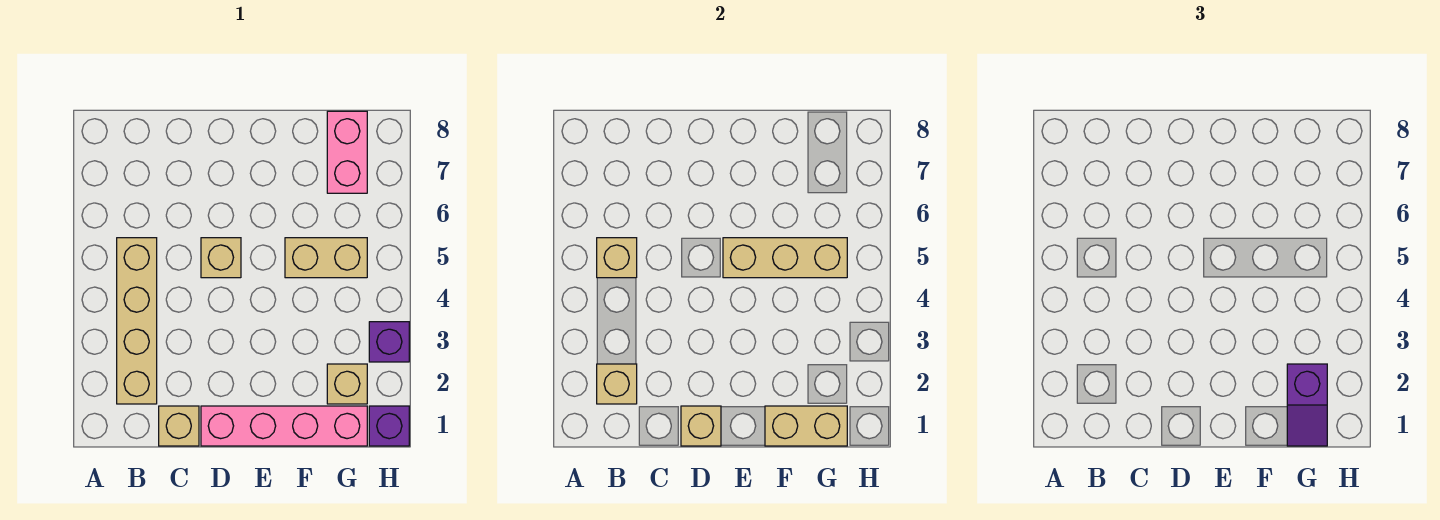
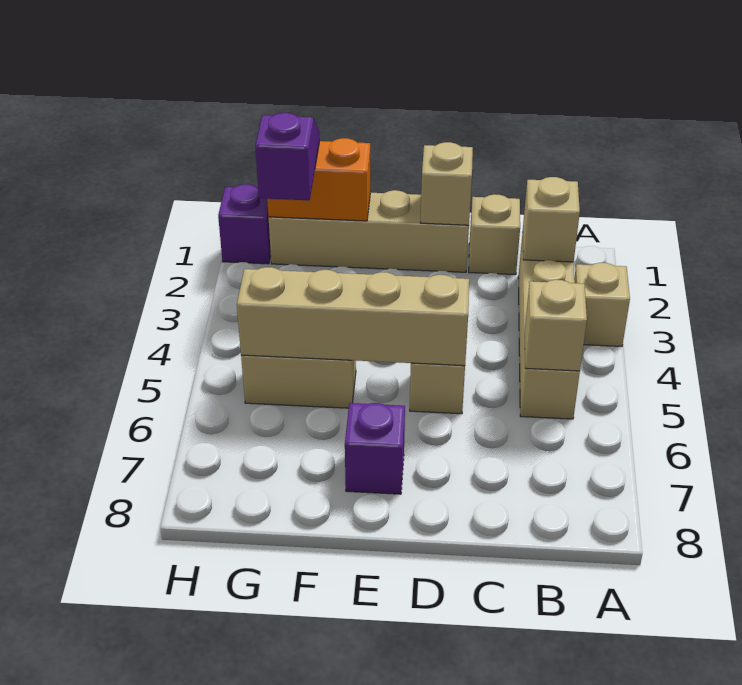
pink 1x4 brick [201,406,367,446] -> tan 1x4 brick [269,190,469,272]
tan 1x3 brick [723,238,847,278] -> tan 1x4 brick [237,267,469,366]
tan 1x2 brick [765,406,847,446] -> orange 1x2 brick [267,138,371,221]
tan 1x1 brick [327,364,367,404] -> tan 1x1 brick moved to [574,263,630,346]
pink 1x2 brick [327,111,367,193] -> none
purple 1x1 brick [369,322,409,362] -> purple 1x1 brick moved to [345,403,405,494]

